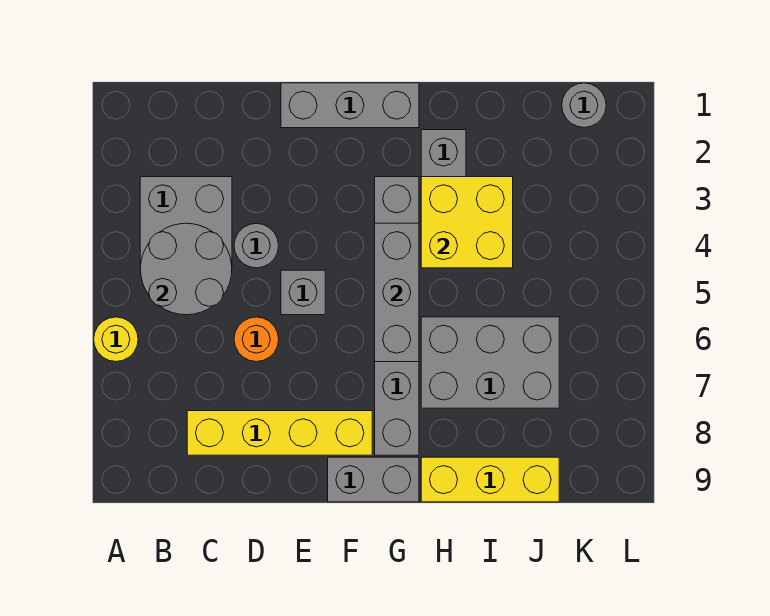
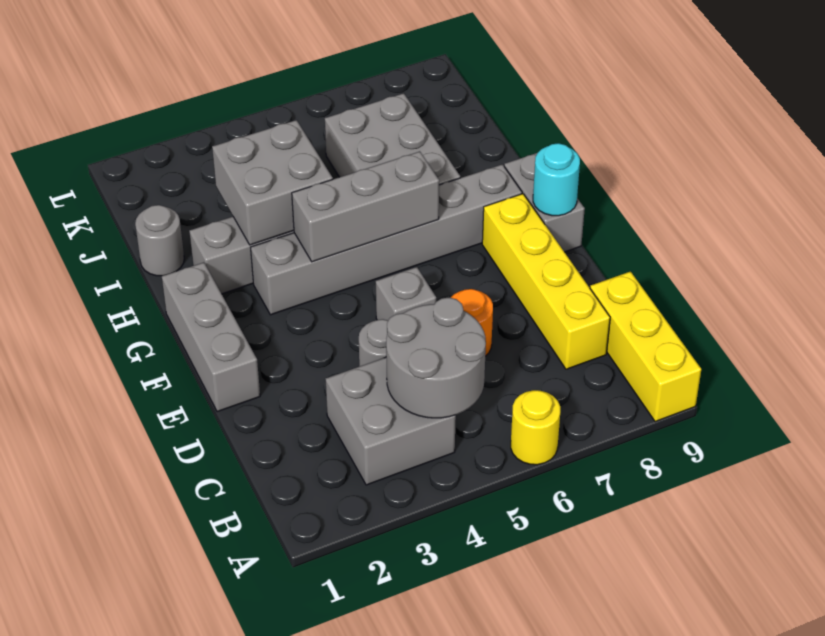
none -> cyan 1x1 round brick [533,143,580,216]
yellow 2x2 brick [421,177,513,268] -> grey 2x2 brick [212,120,333,245]
yellow 1x3 brick [421,457,559,502] -> yellow 1x3 brick moved to [590,272,701,422]
grey 1x1 round brick [562,83,606,127] -> grey 1x1 round brick moved to [135,205,184,276]

